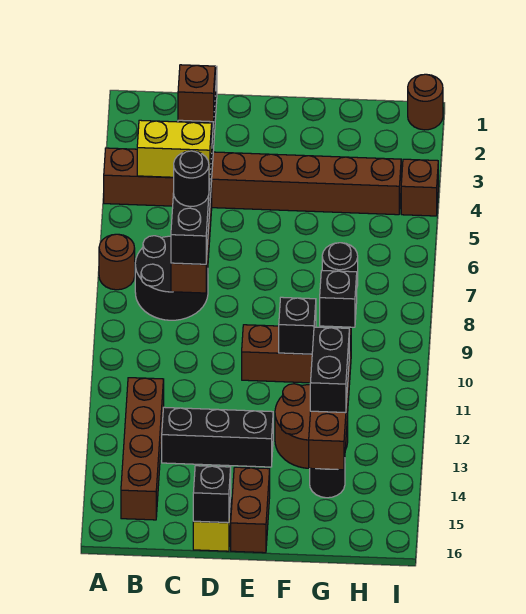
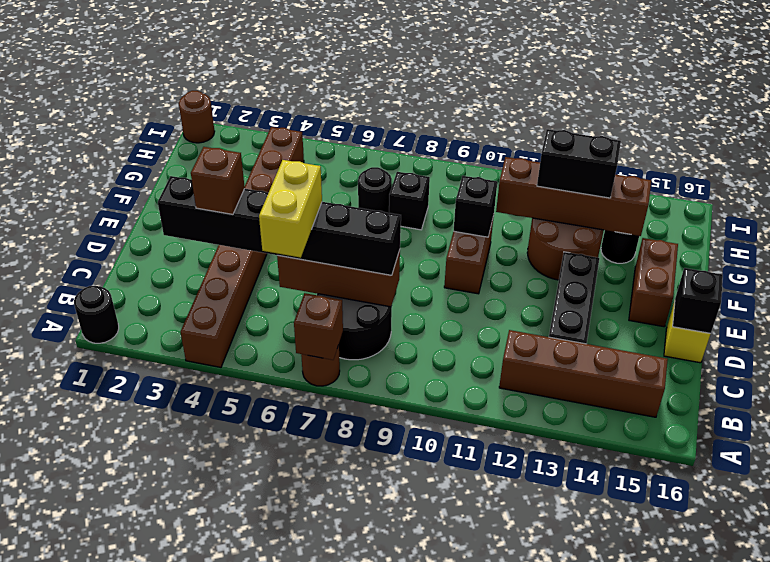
black 1x1 round brick [173,151,209,206] -> black 1x1 round brick moved to [74,286,119,343]
brown 1x2 brick [231,467,270,553] -> brown 1x2 brick turned to [629,238,678,327]
brown 1x1 brick [401,159,438,216] -> brown 1x1 brick moved to [294,293,343,360]

